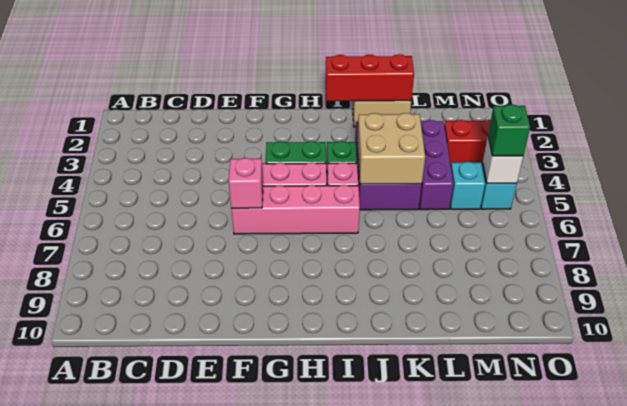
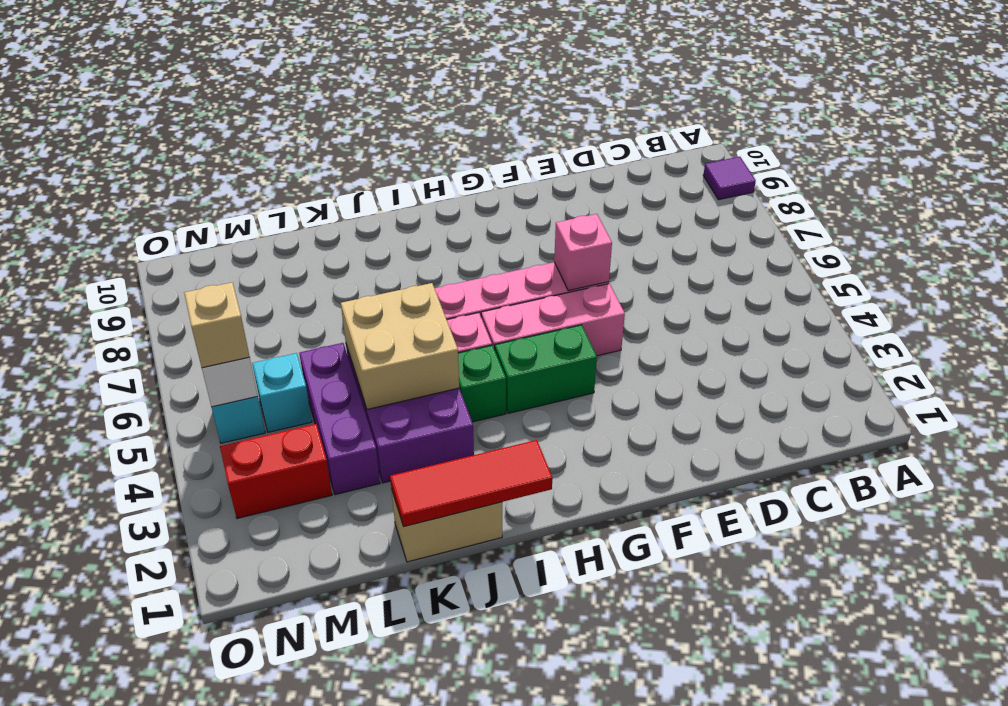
none -> purple 1x1 tile [703,157,756,200]
red 1x3 brick [326,54,414,101] -> red 1x3 tile [390,440,552,527]
green 1x1 brick [488,104,530,156] -> tan 1x1 brick [184,282,250,368]

